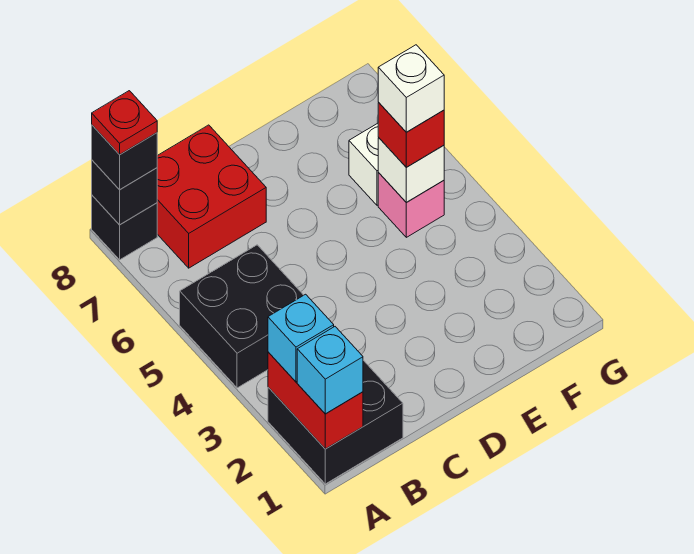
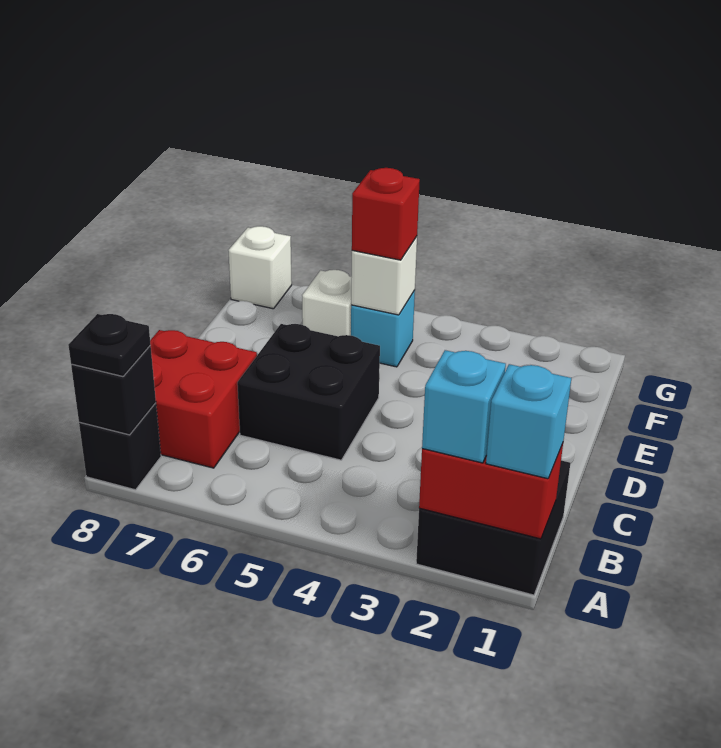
black 2x2 brick [180,245,304,388] -> black 2x2 brick moved to [237,324,380,460]
black 1x1 brick [92,125,157,190] -> black 1x1 plate [68,314,151,376]
red 1x1 plate [92,91,157,155] -> none
pink 1x1 brick [378,173,444,237] -> cyan 1x1 brick [351,290,415,367]
white 1x1 brick [378,45,444,132] -> white 1x1 brick moved to [228,226,292,309]

